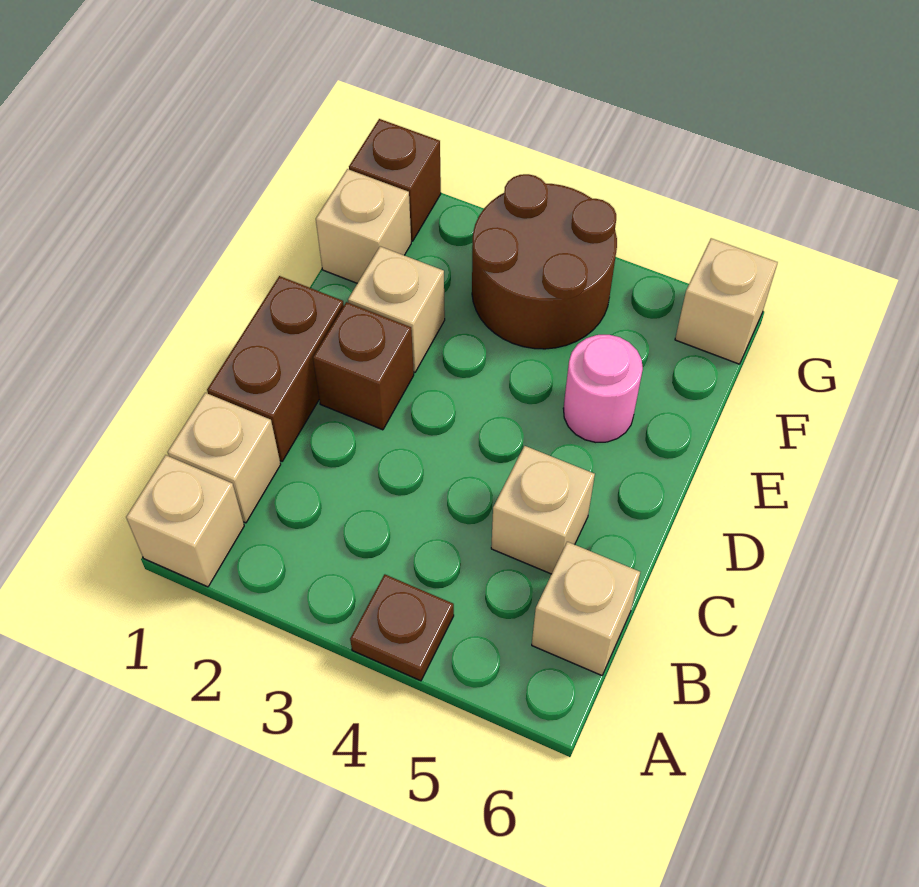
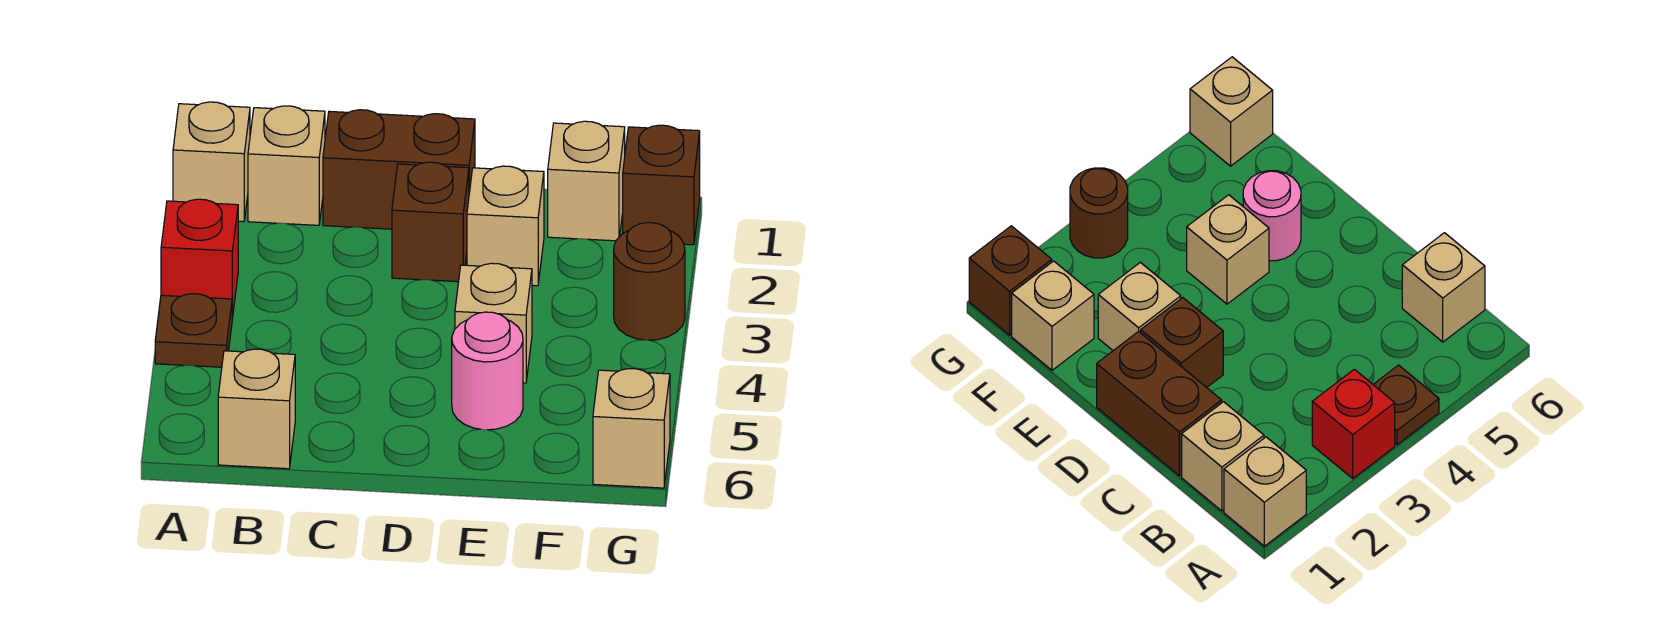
none -> red 1x1 brick [161,199,238,318]
tan 1x1 brick [491,446,595,574] -> tan 1x1 brick moved to [455,263,532,383]
brown 2x2 round brick [472,174,617,349] -> brown 1x1 round brick [614,223,685,340]

